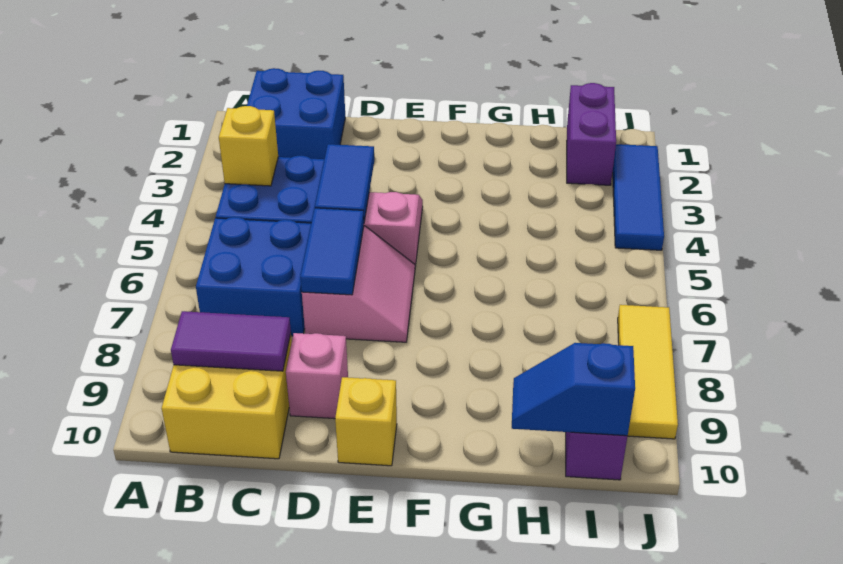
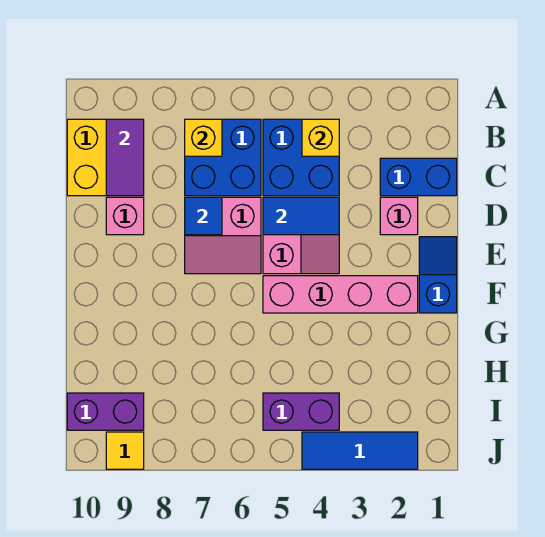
blue 2x2 brick [247,68,345,159] -> blue 1x2 brick [380,158,457,196]
none -> pink 1x1 brick [380,197,418,235]
blue 1x2 tile [300,208,364,295] -> blue 1x1 tile [185,197,222,235]
yellow 1x1 brick [335,377,397,466] -> yellow 1x1 brick moved to [185,119,222,156]
none -> pink 1x4 brick [263,276,418,313]
blue 1x2 slope [512,343,635,436] -> blue 1x2 slope moved to [419,237,457,313]
purple 1x2 brick [567,83,616,185] -> purple 1x2 brick moved to [263,393,339,430]
yellow 1x3 tile [618,305,678,439] -> yellow 1x1 tile [106,432,144,469]

